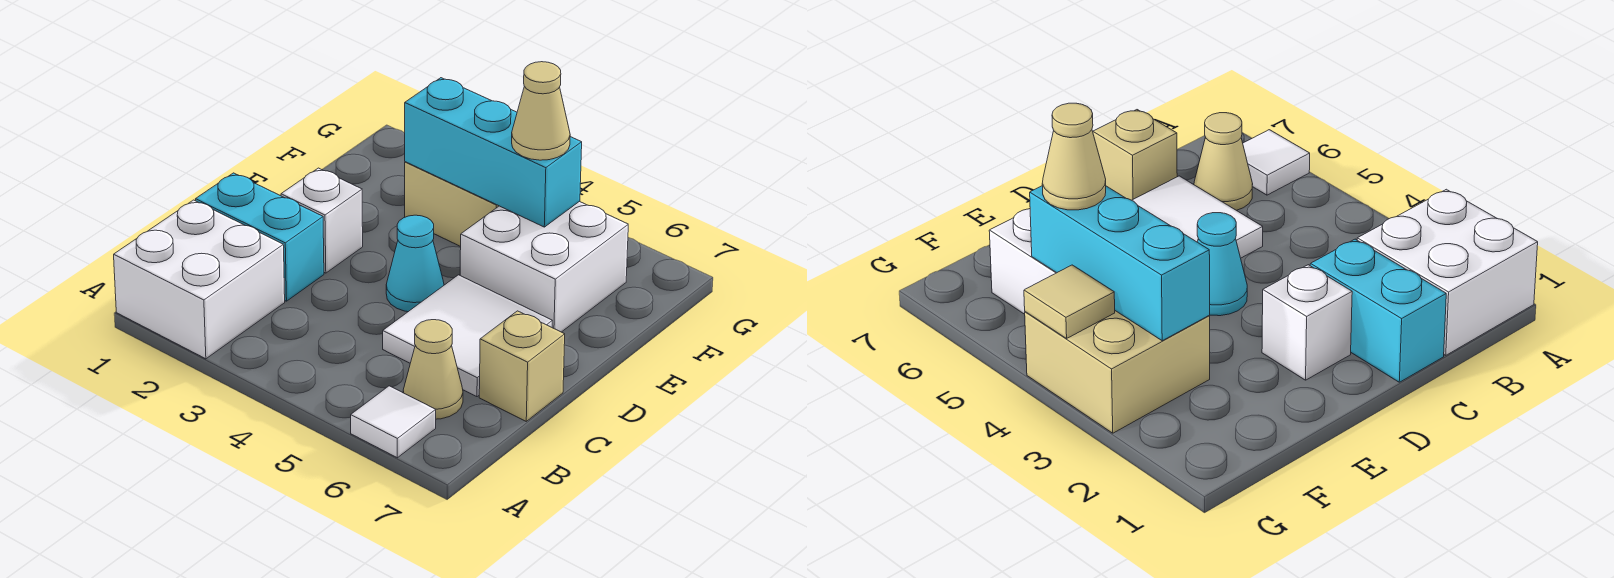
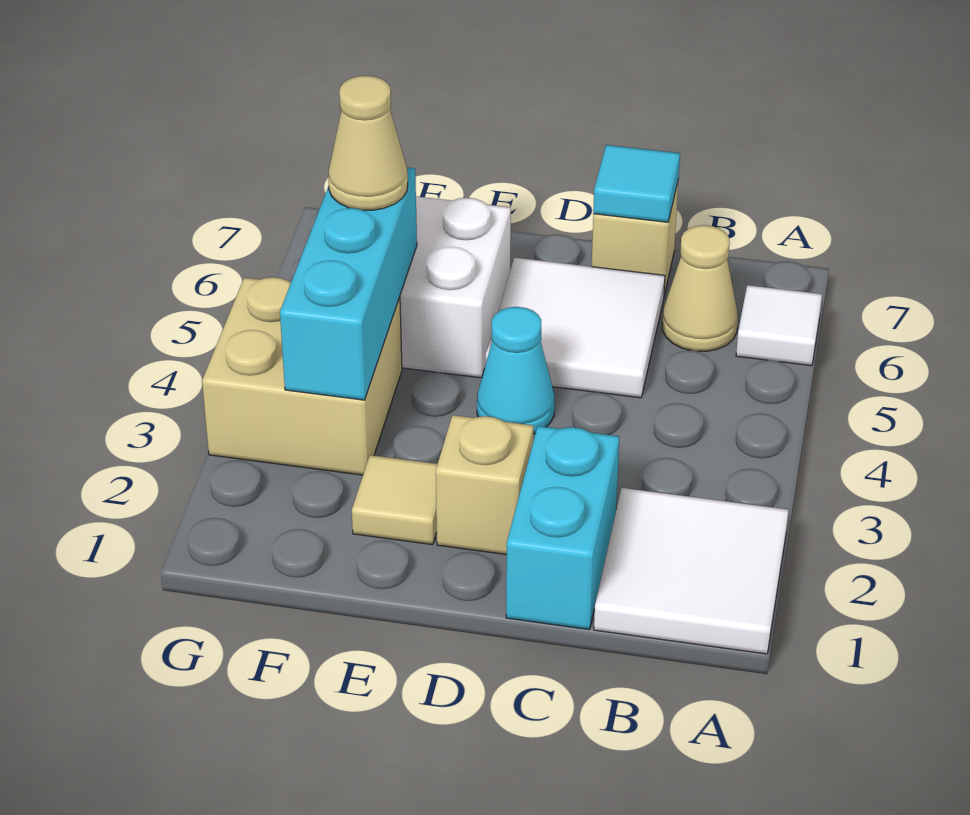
white 2x2 brick [114,200,285,359] -> white 2x2 tile [594,488,788,654]
none -> cyan 1x1 tile [593,145,680,222]
white 1x1 brick [281,168,363,273] -> tan 1x1 brick [436,415,533,555]
tan 1x1 tile [1024,265,1115,338] -> tan 1x1 tile moved to [352,455,437,545]

